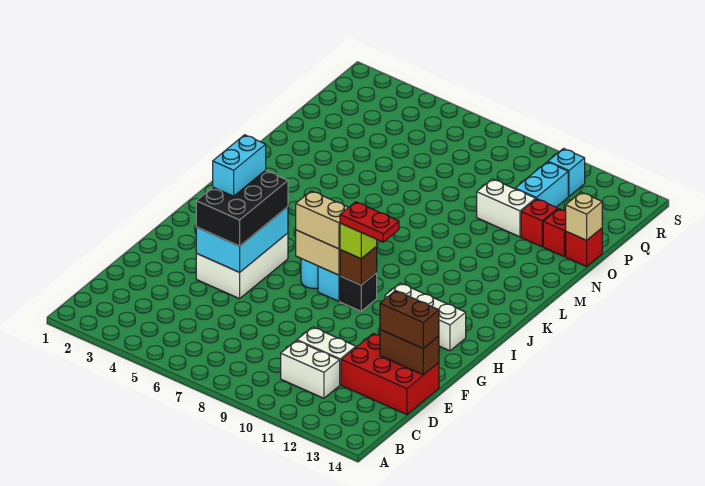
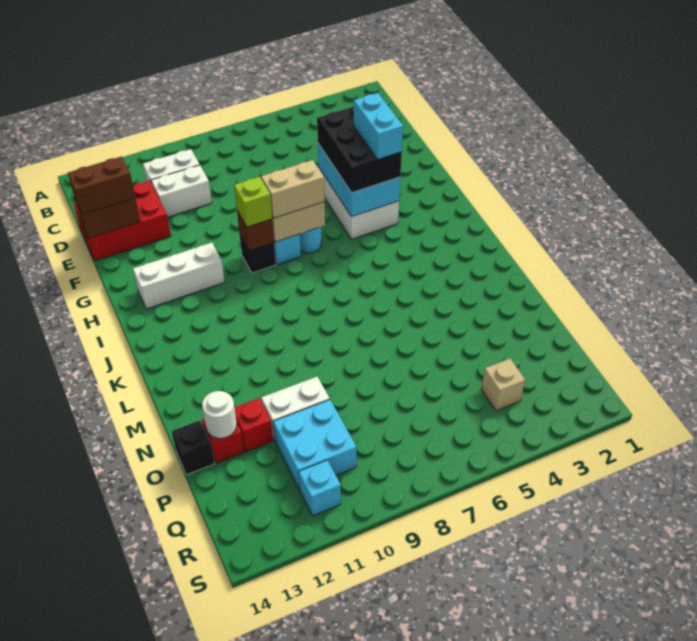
red 1x2 plate [340,202,399,242] -> none
none -> white 1x1 round brick [202,391,237,438]
red 1x1 brick [566,228,602,266] -> black 1x1 brick [171,420,215,475]
tan 1x1 brick [566,192,602,240] -> tan 1x1 brick moved to [481,359,525,411]
cyan 1x2 brick [515,162,568,207] -> cyan 2x2 brick [273,400,357,490]

